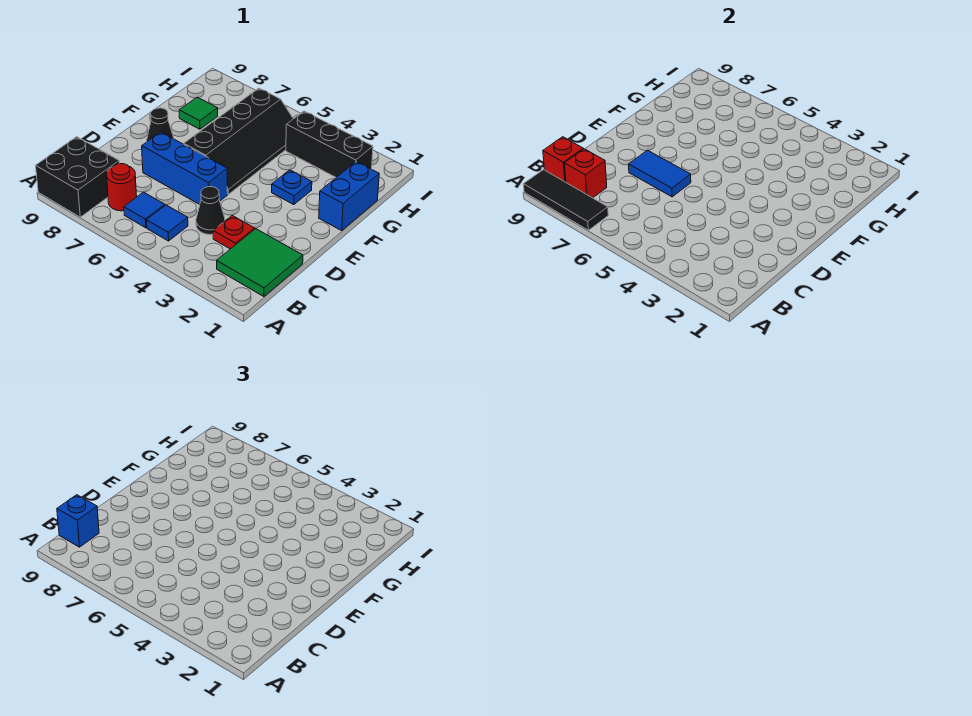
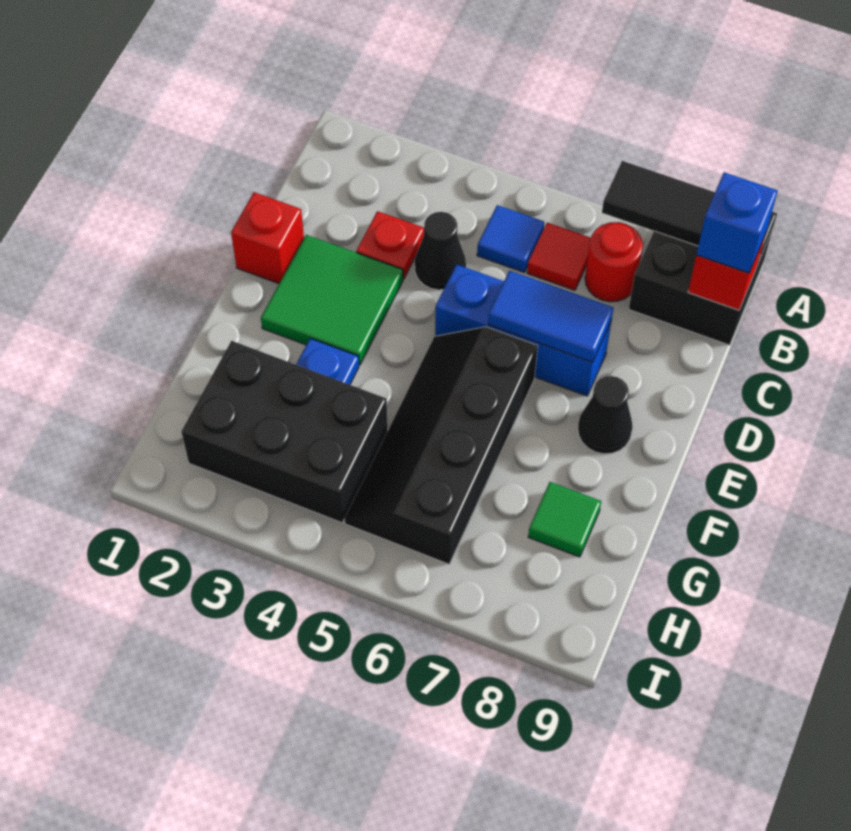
green 2x2 tile [217,229,303,297] -> green 2x2 tile moved to [261,235,403,365]
blue 1x1 tile [124,192,165,228] -> red 1x1 tile [527,223,591,290]
red 1x1 brick [564,149,607,198] -> red 1x1 brick moved to [231,192,304,283]
blue 1x2 brick [319,162,379,230] -> none
black 1x3 brick [286,111,373,177] -> black 2x3 brick [181,341,388,523]

